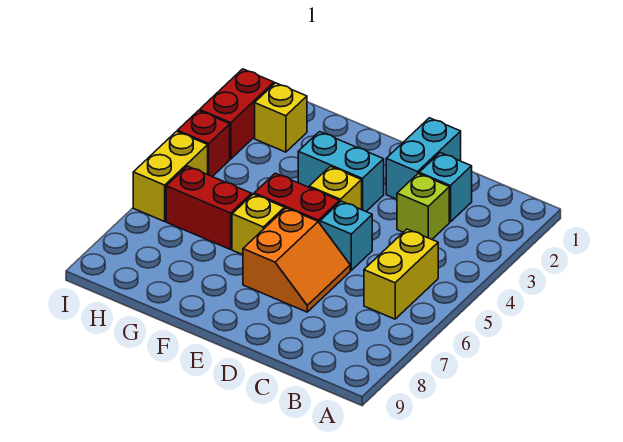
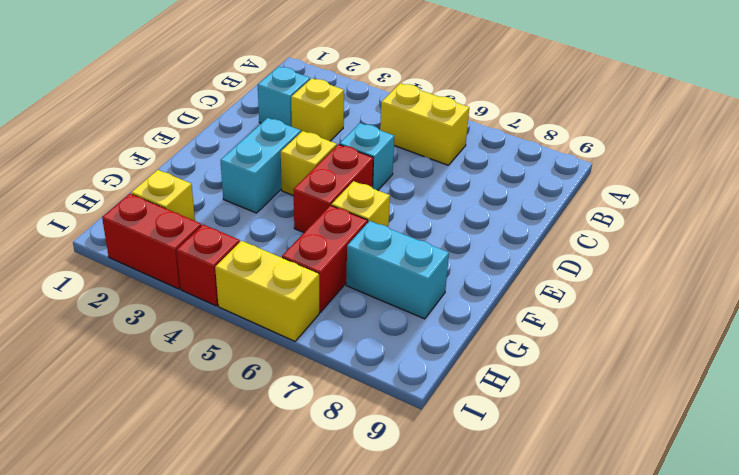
lime 1x1 brick [397,174,449,239] -> yellow 1x1 brick [291,78,344,141]
cyan 1x2 brick [386,118,461,199] -> cyan 1x2 brick moved to [346,221,449,319]
orange 2x2 slope [243,208,350,312] -> none

